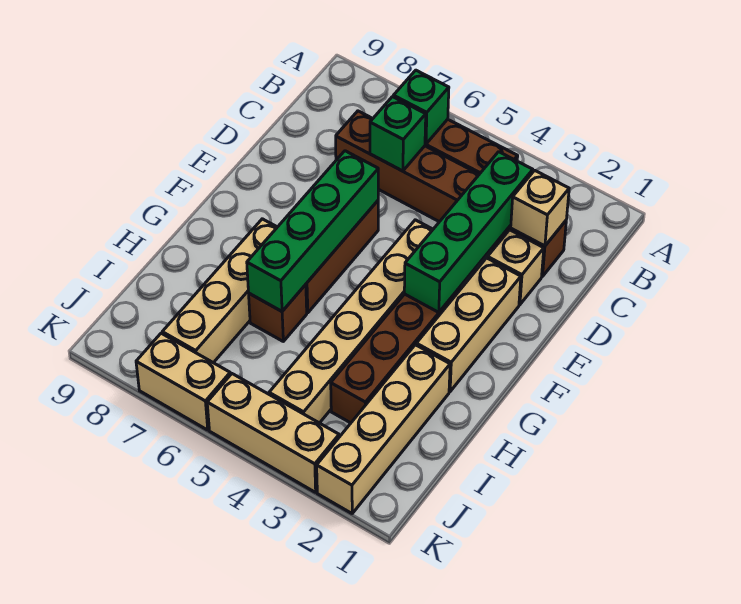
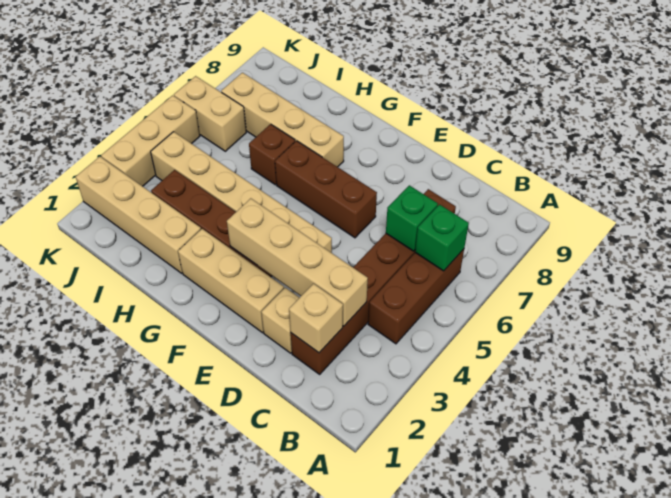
green 1x4 brick [404,152,533,312] -> tan 1x4 brick [227,198,368,326]
green 1x4 brick [247,151,378,311] -> none
tan 1x2 brick [136,333,230,430] -> tan 1x2 brick turned to [174,76,246,151]

